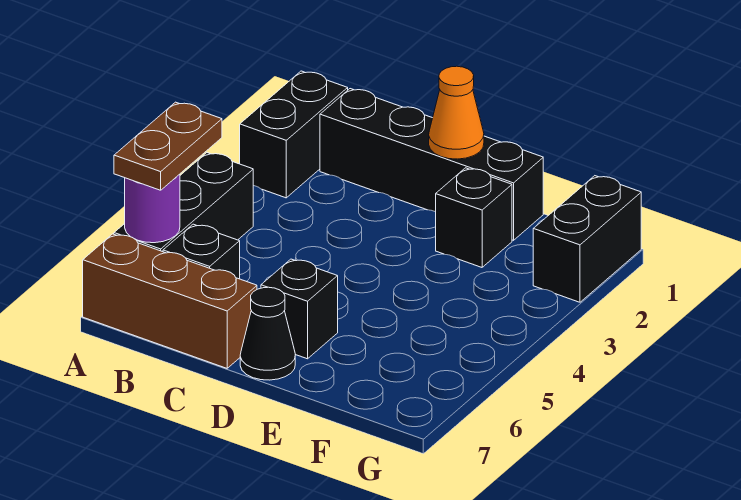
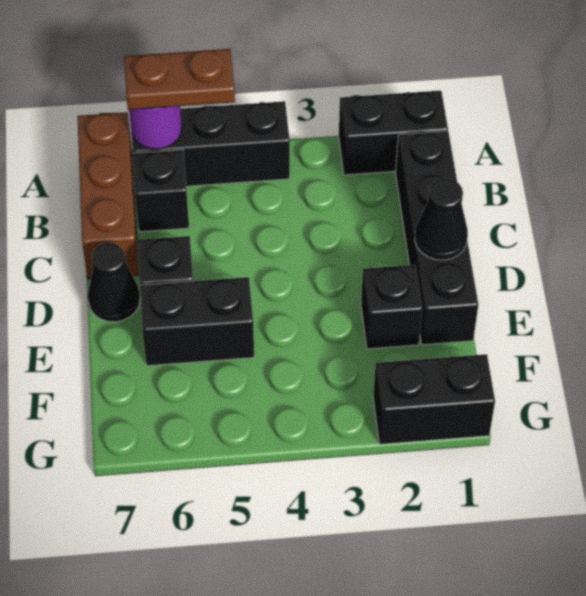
orange 1x1 cone [429,66,484,159] -> black 1x1 cone [415,178,468,260]
none -> black 1x2 brick [140,277,254,366]

